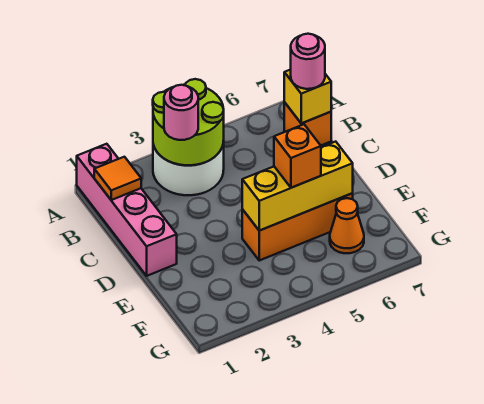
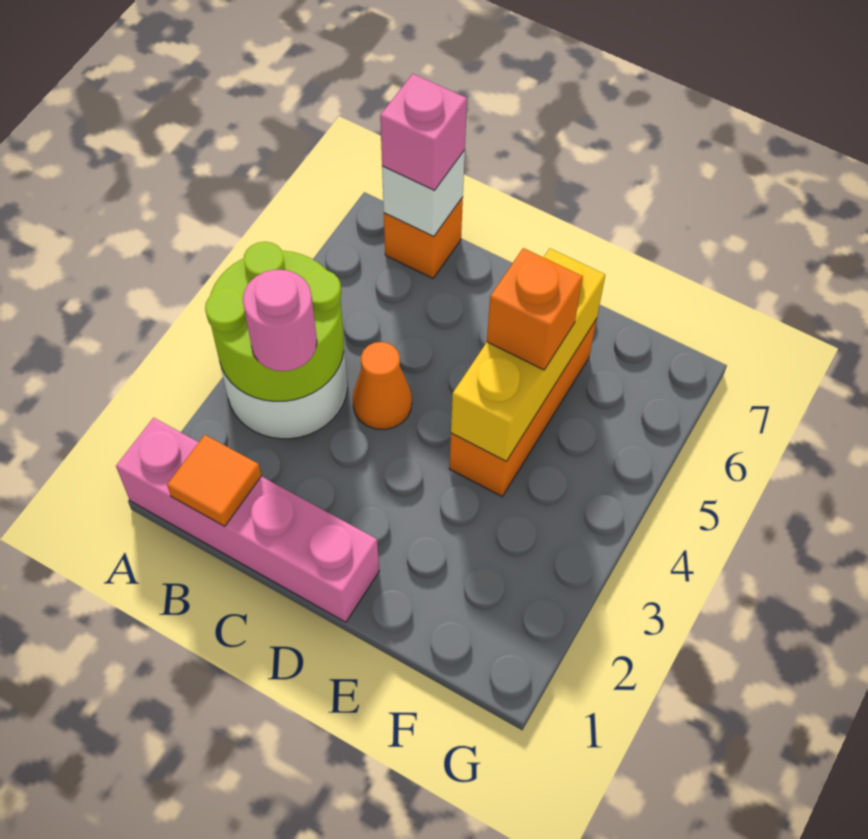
yellow 1x1 brick [284,70,331,123] -> white 1x1 brick [382,150,465,236]
pink 1x1 round brick [291,34,325,89] -> pink 1x1 brick [380,74,467,190]
orange 1x1 cone [330,198,364,253] -> orange 1x1 cone moved to [353,342,412,429]

